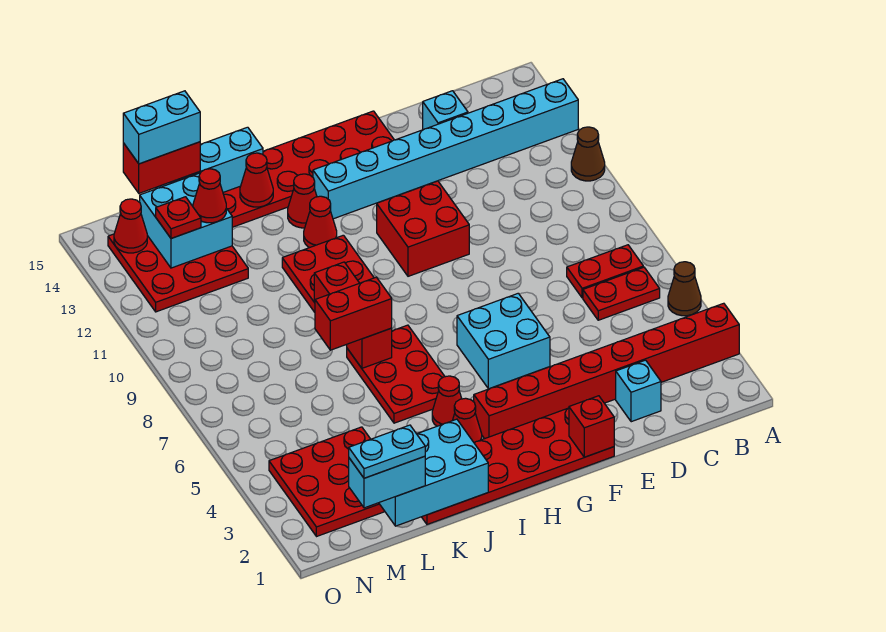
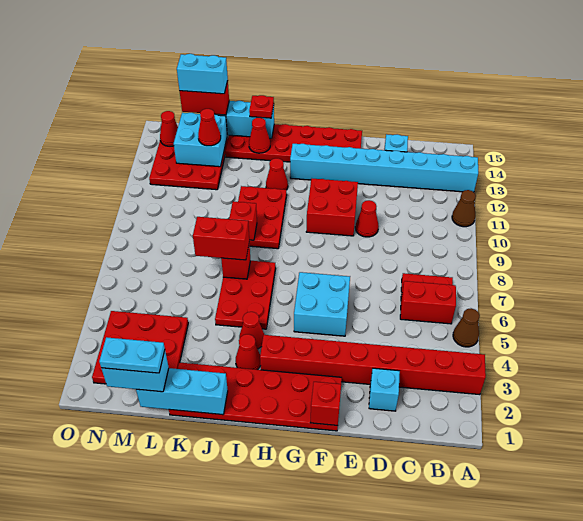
red 1x2 plate [583,267,660,320] -> red 1x2 brick [400,281,456,324]
red 1x1 cone [288,174,317,228] -> red 1x1 cone moved to [355,200,379,237]
cyan 2x3 brick [379,419,488,526] -> cyan 1x3 brick [136,368,228,415]
red 1x1 plate [156,197,201,238] -> red 1x1 plate moved to [249,95,274,118]

